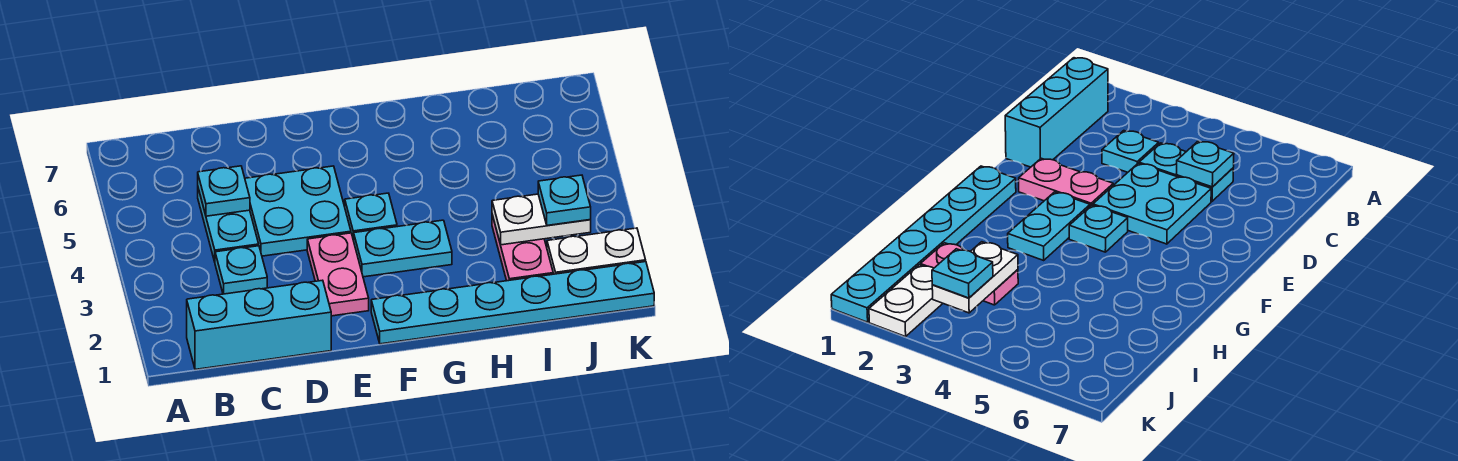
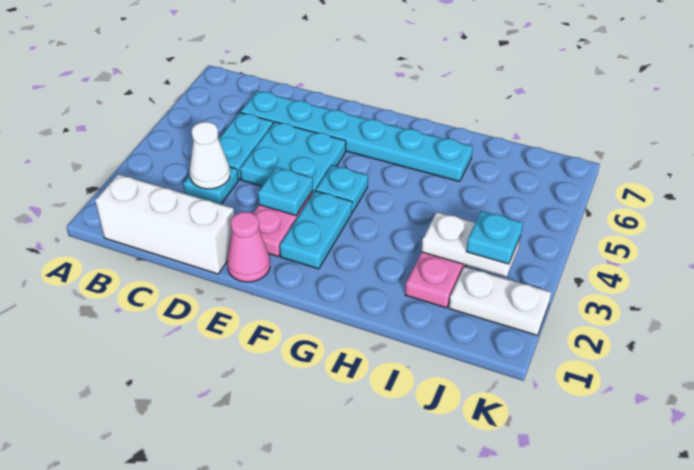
cyan 1x3 brick [187,280,331,370] -> white 1x3 brick [95,174,234,274]
none -> white 1x1 cone [190,122,230,189]
cyan 1x1 plate [198,166,250,216] -> cyan 1x1 plate moved to [258,168,313,215]
none -> pink 1x1 cone [227,212,270,282]
cyan 1x6 plate [371,262,654,344] -> cyan 1x6 plate moved to [241,91,473,181]
cyan 1x2 plate [354,220,452,277] -> cyan 1x2 plate turned to [279,191,352,269]

